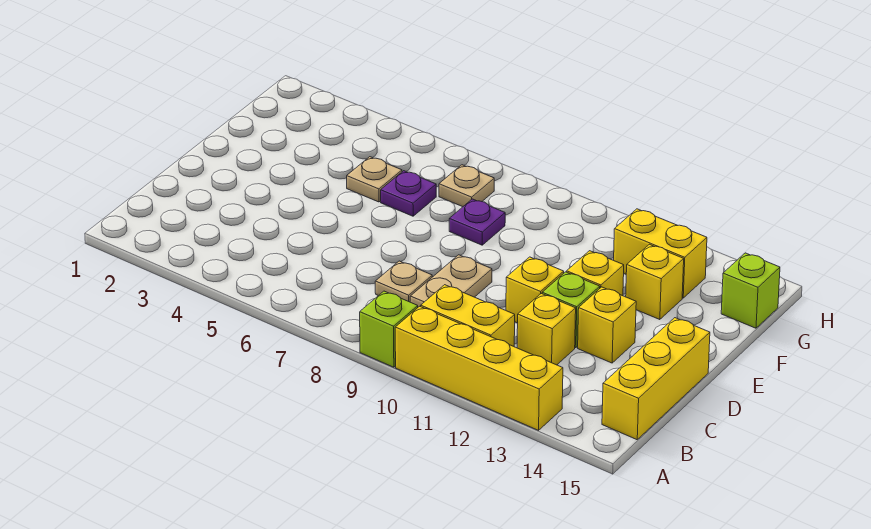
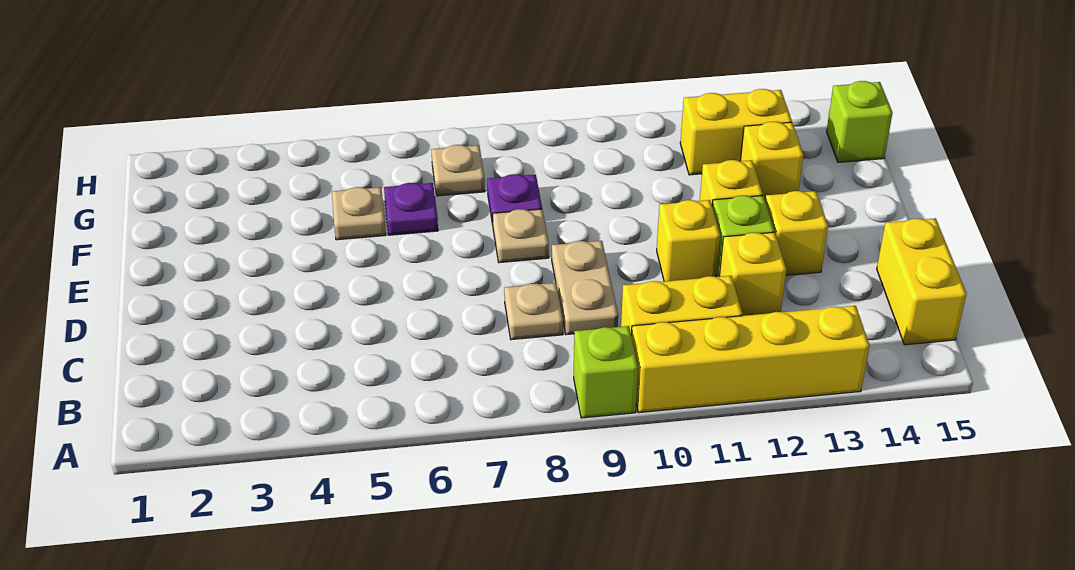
yellow 1x3 brick [602,318,710,440] -> yellow 1x2 brick [877,218,967,345]
none -> tan 1x1 plate [493,209,549,263]

